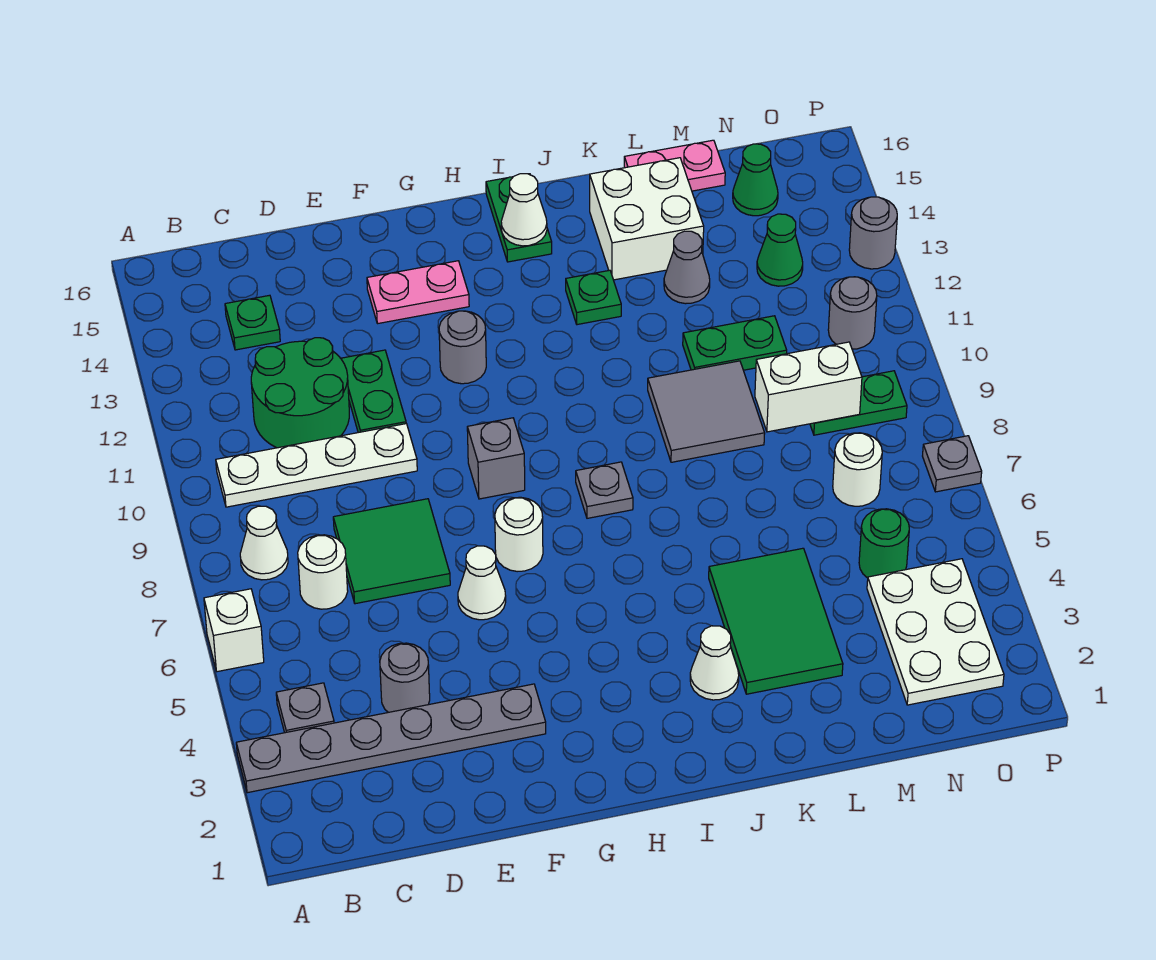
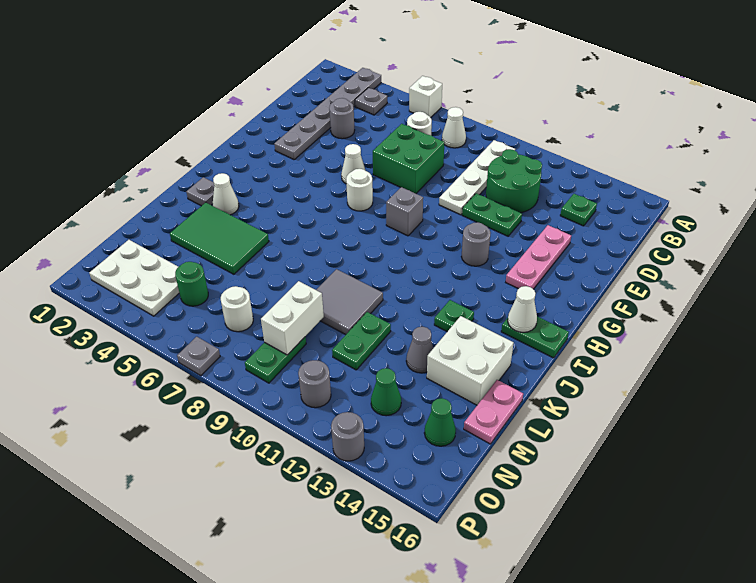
green 2x2 tile [333,499,450,604] -> green 2x2 brick [373,124,444,193]
pink 1x2 plate [367,261,469,324] -> pink 1x3 plate [506,225,571,289]
grey 1x1 plate [576,462,633,518] -> grey 1x1 plate moved to [186,177,214,206]

